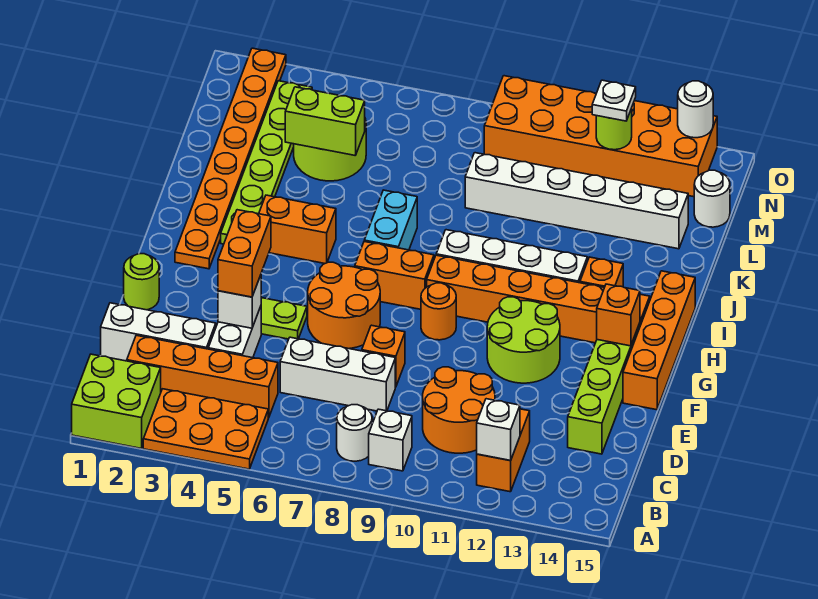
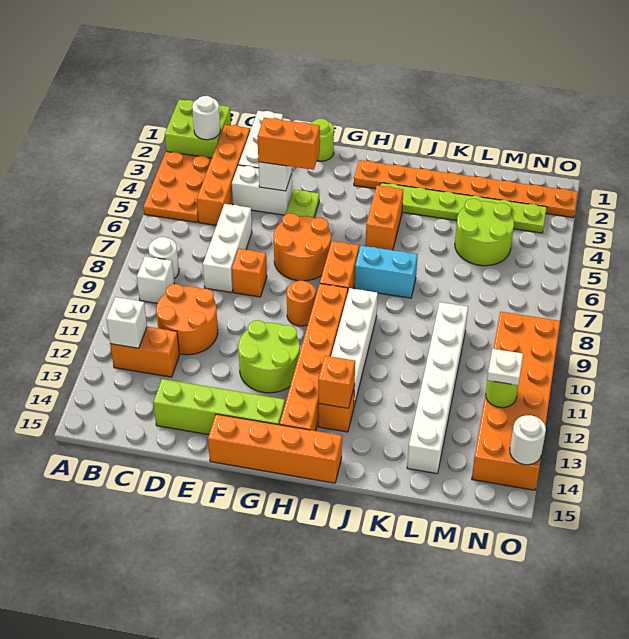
orange 1x1 brick [597,284,640,346] -> orange 1x1 brick moved to [318,356,355,408]
lime 1x2 brick [285,87,365,155] -> none
white 1x1 round brick [694,170,730,227] -> white 1x1 round brick moved to [192,96,220,140]

